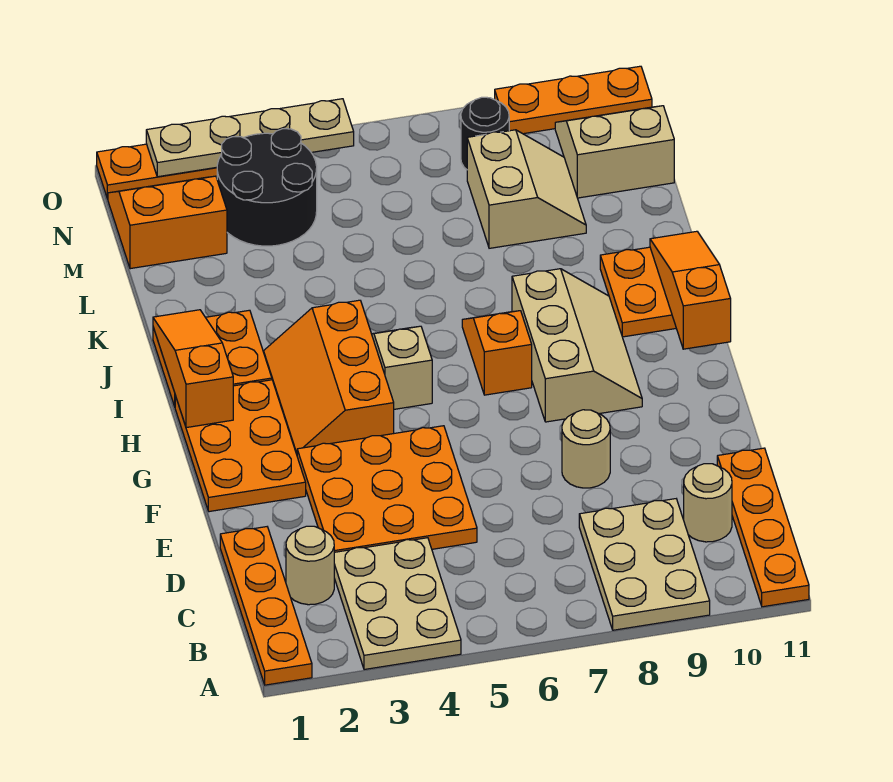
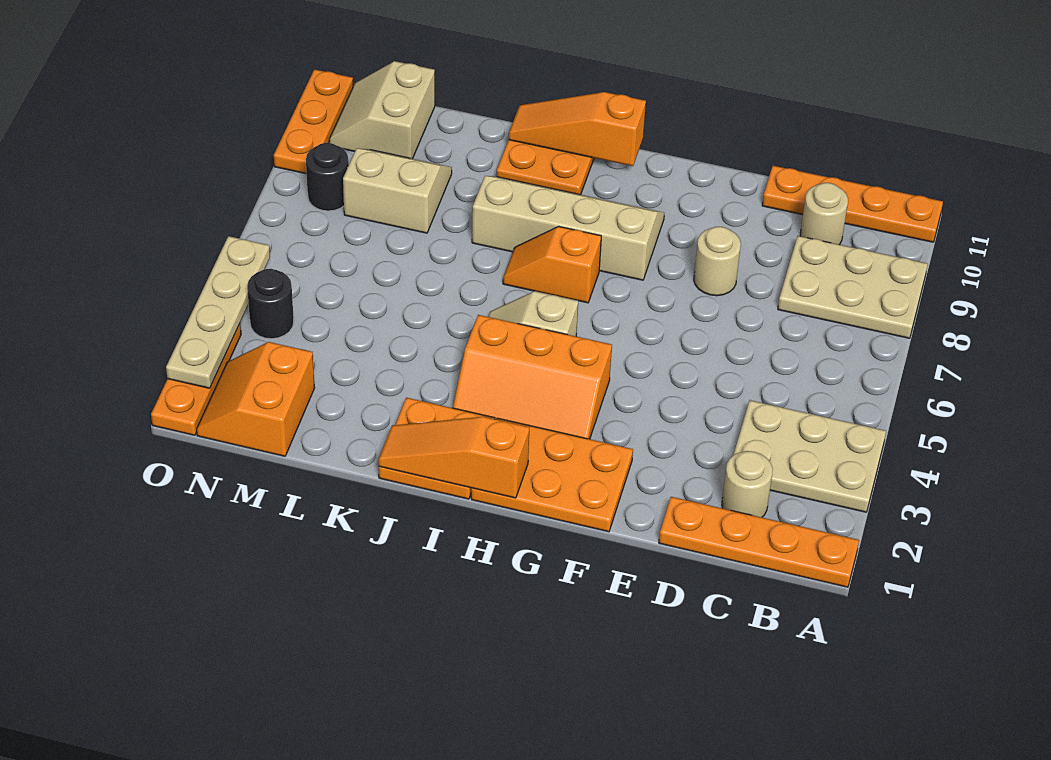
orange 3x3 plate [297,426,477,552] -> none
tan 2x3 slope [512,269,642,422] -> tan 2x4 slope [472,176,664,280]
black 2x2 round brick [217,129,317,246] -> black 1x1 round brick [247,269,294,339]

